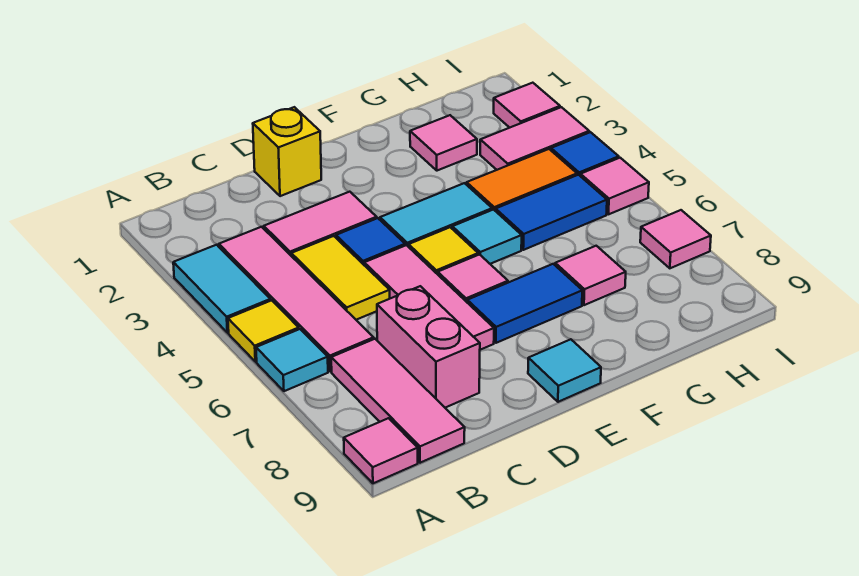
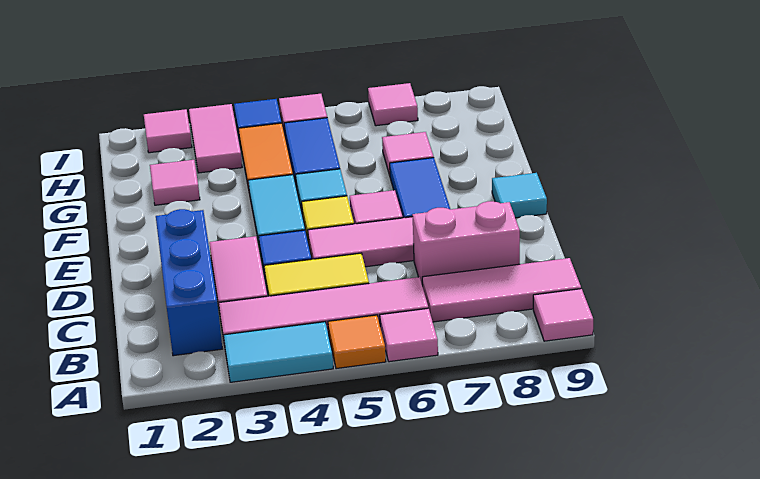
yellow 1x1 tile [228,300,299,362] -> orange 1x1 tile [328,315,386,369]
cyan 1x1 tile [256,329,328,391] -> pink 1x1 tile [380,308,438,362]
none -> blue 1x3 brick [156,209,222,356]
yellow 1x1 brick [253,107,321,196] -> none

